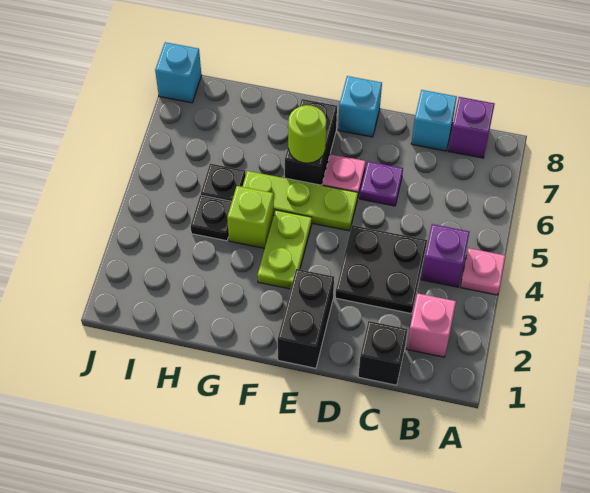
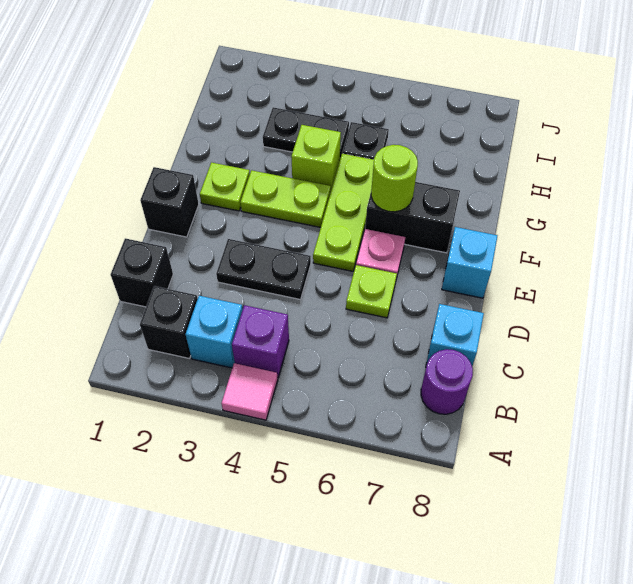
pink 1x1 plate [461,248,505,295] -> pink 1x1 tile [221,363,278,420]
pink 1x1 brick [407,293,456,357] -> black 1x1 brick [140,286,197,358]
purple 1x1 brick [448,97,495,158] -> purple 1x1 round brick [421,349,473,414]
black 2x2 plate [335,225,427,314] -> black 1x2 plate [216,239,311,299]
purple 1x1 plate [360,161,403,206] -> lime 1x1 plate [346,265,397,318]
black 1x2 brick [278,269,334,368] -> black 1x1 brick [140,167,199,237]
none -> lime 1x1 plate [200,162,250,211]
black 1x1 plate [191,195,232,241] -> black 1x2 plate [263,107,349,158]
cyan 1x1 brick [155,42,202,103] -> cyan 1x1 brick moved to [186,296,243,368]

